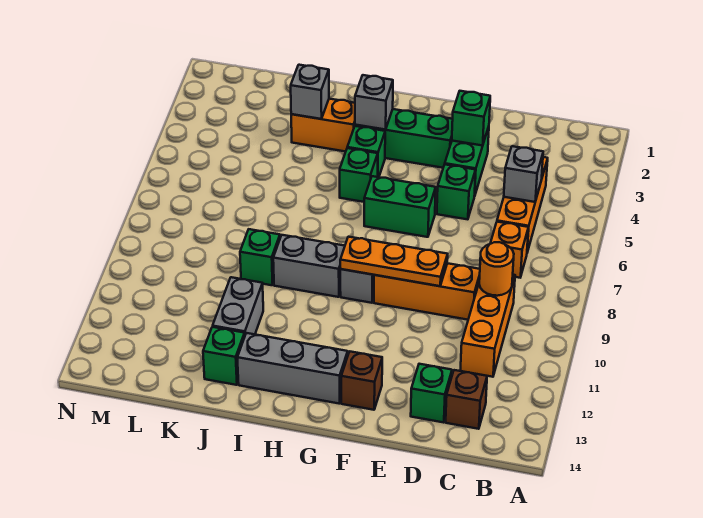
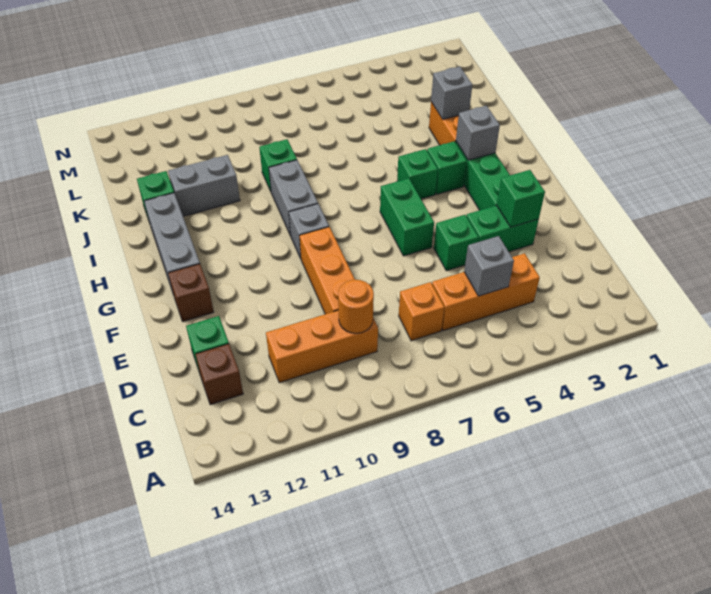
orange 1x3 plate [340,237,448,286] -> none

